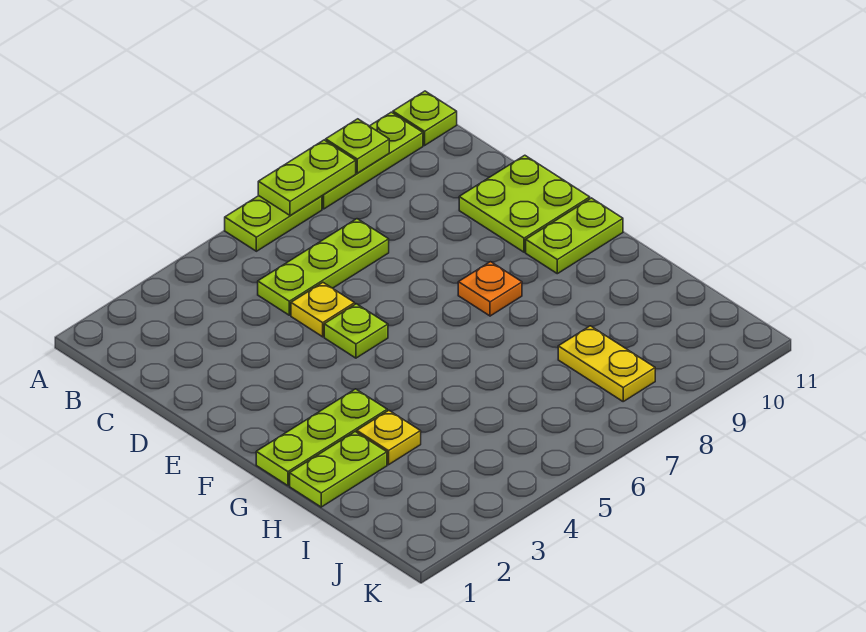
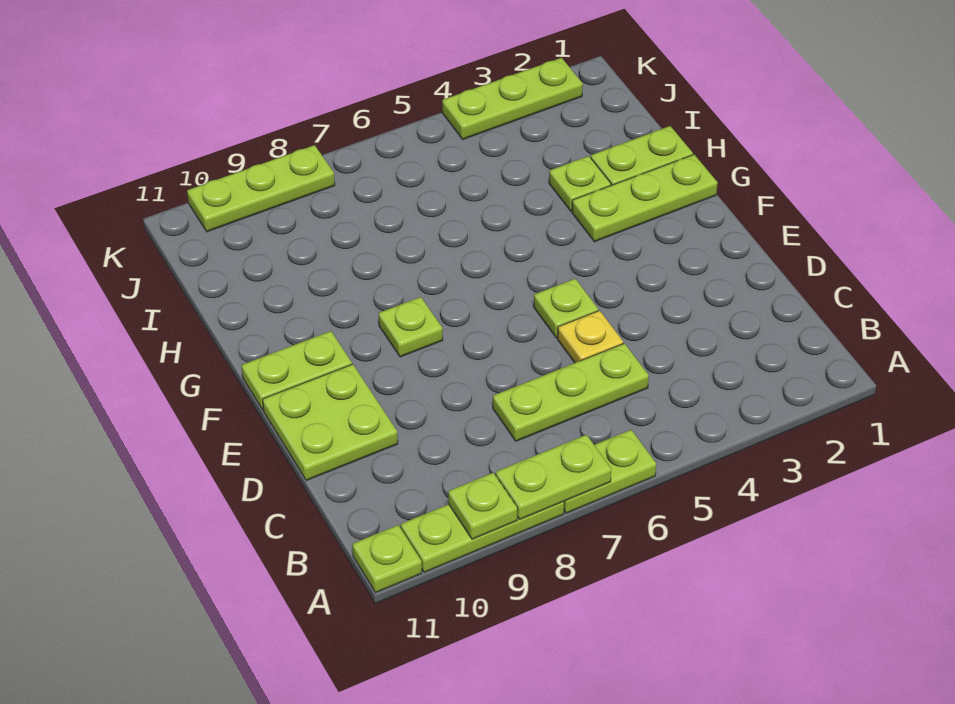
orange 1x1 plate [458,262,522,316] -> lime 1x1 plate [378,297,443,357]
yellow 1x1 plate [357,410,421,465] -> lime 1x1 plate [549,156,611,211]
yellow 1x2 plate [558,326,655,401] -> none
none -> lime 1x3 plate [442,58,583,139]
none -> lime 1x3 plate [187,145,335,232]

